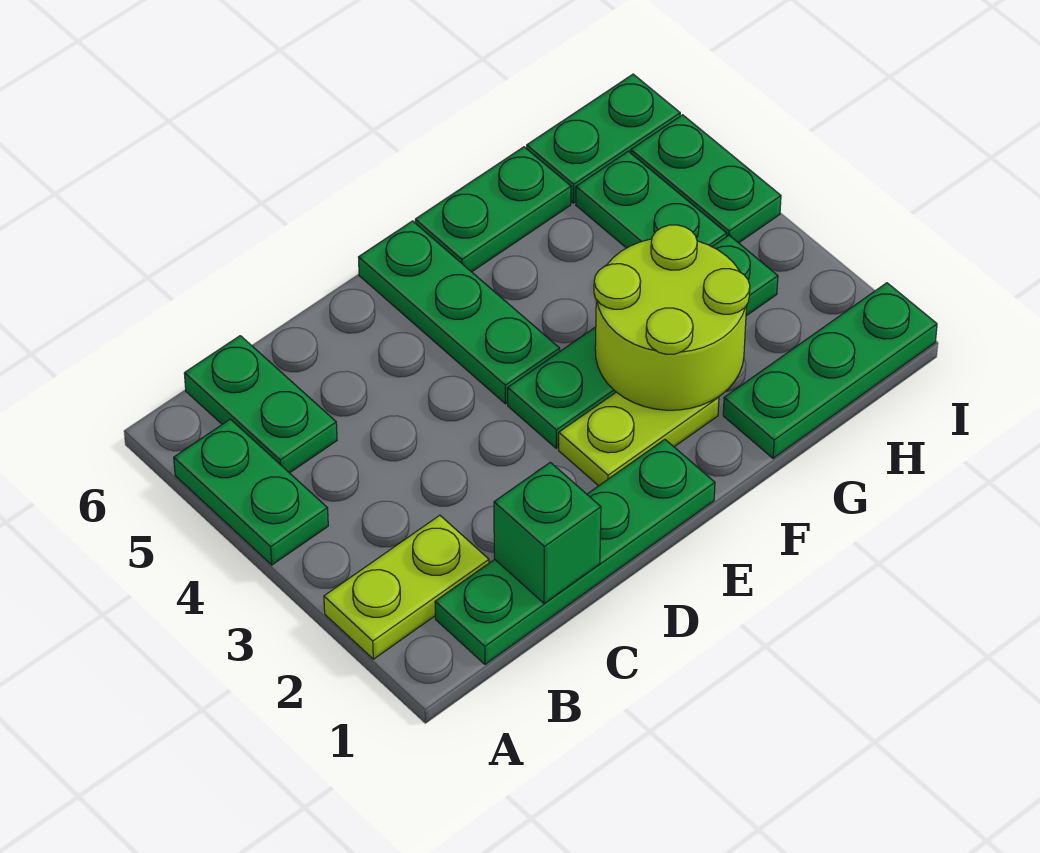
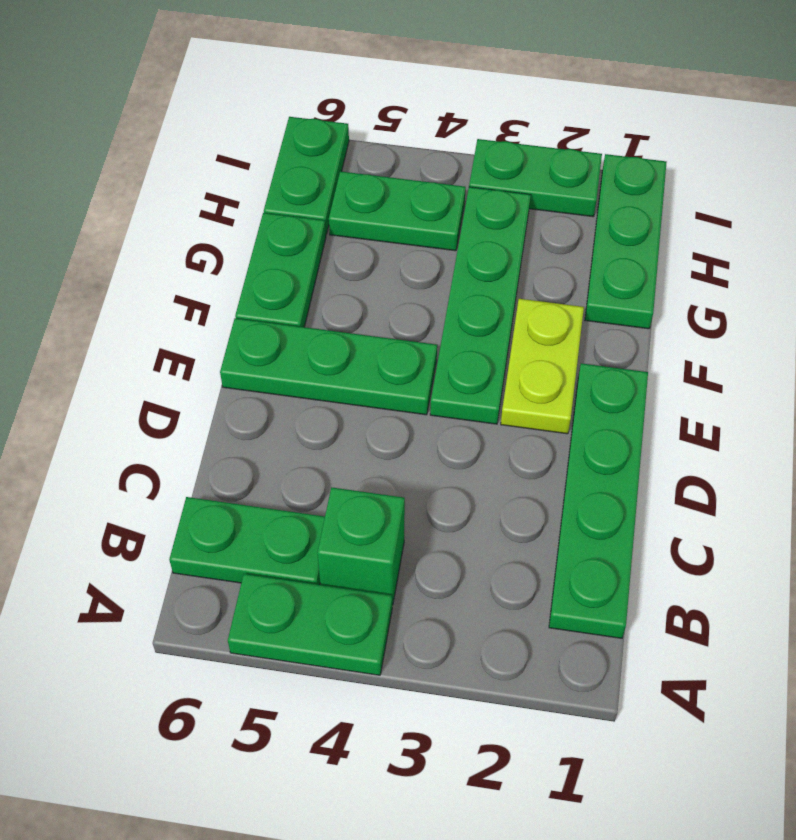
lime 1x2 plate [324,515,489,659] -> none
green 1x1 brick [494,462,601,603] -> green 1x1 brick moved to [317,487,405,605]
lime 2x2 round brick [594,225,750,410] -> none
green 1x2 plate [631,115,781,243] -> green 1x2 plate moved to [469,139,602,217]

